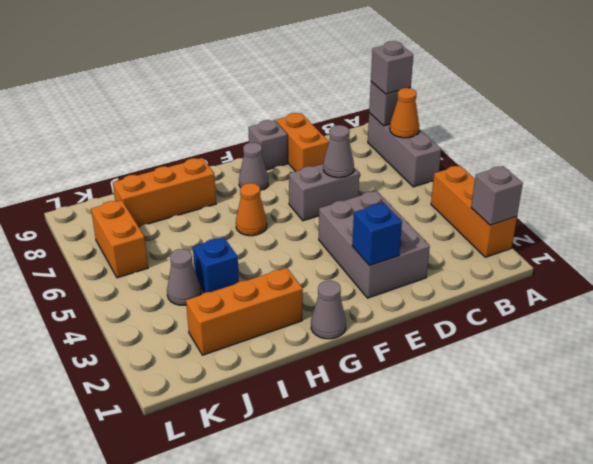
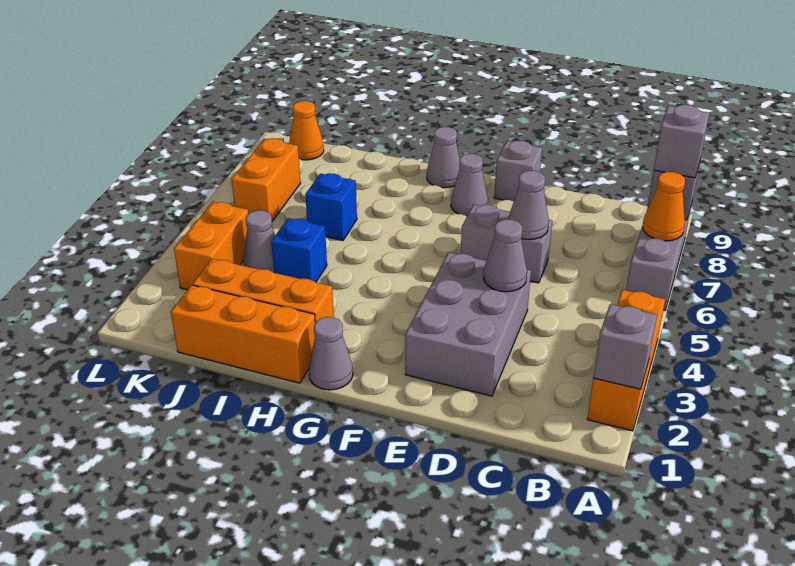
none -> grey 1x1 cone [484,219,527,292]
orange 1x2 brick [276,113,329,172] -> orange 1x2 brick moved to [174,202,248,290]
blue 1x1 brick [352,203,402,266] -> blue 1x1 brick moved to [305,173,357,240]
orange 1x1 cone [236,183,267,236] -> orange 1x1 cone moved to [289,101,324,160]
none -> grey 1x1 cone [427,127,460,188]
orange 1x3 brick [113,158,216,227] -> orange 1x3 brick moved to [171,285,315,383]

